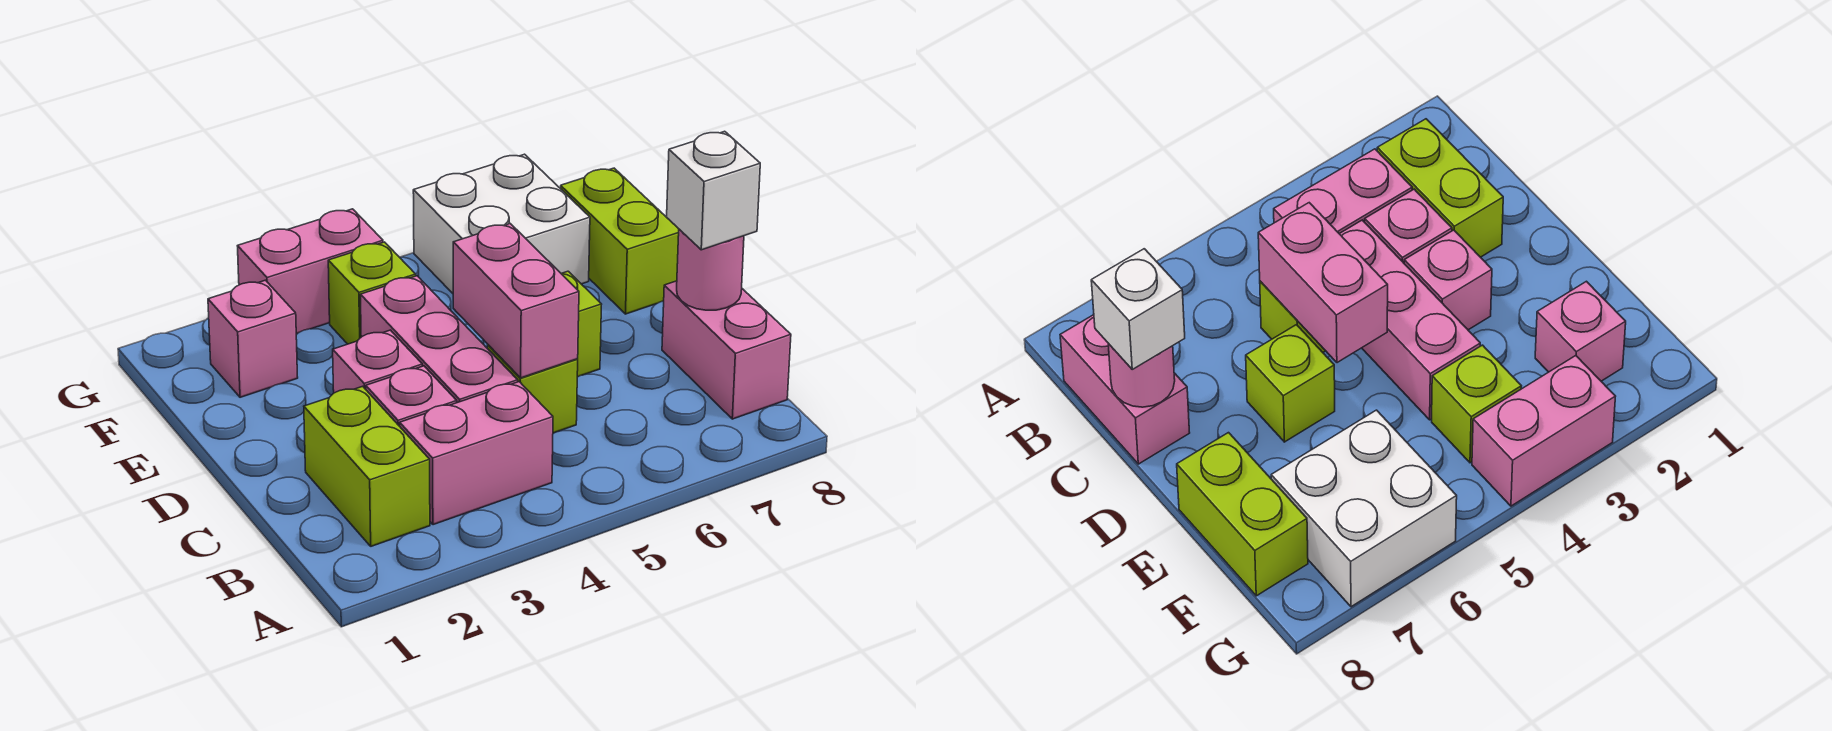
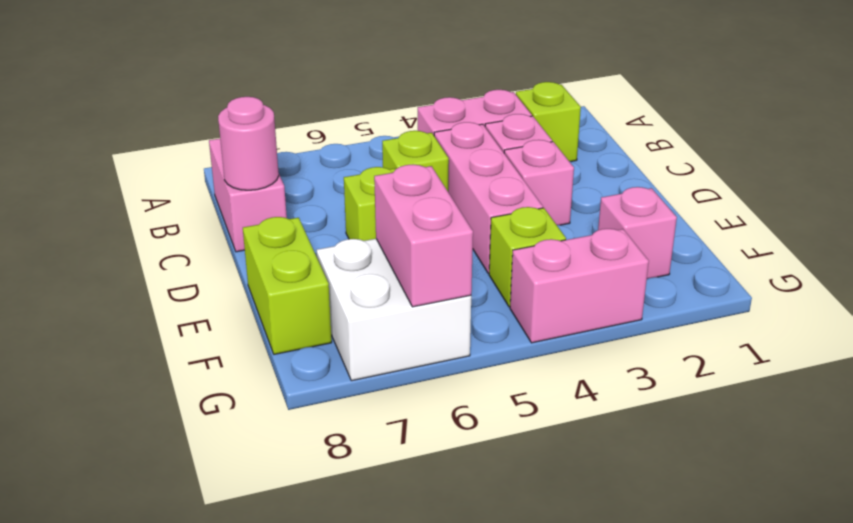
lime 1x2 brick [304,386,430,546] -> lime 1x1 brick [516,82,581,162]
pink 1x2 brick [453,224,579,378] -> pink 1x2 brick moved to [374,165,473,307]
white 1x1 brick [667,131,760,250] -> none

